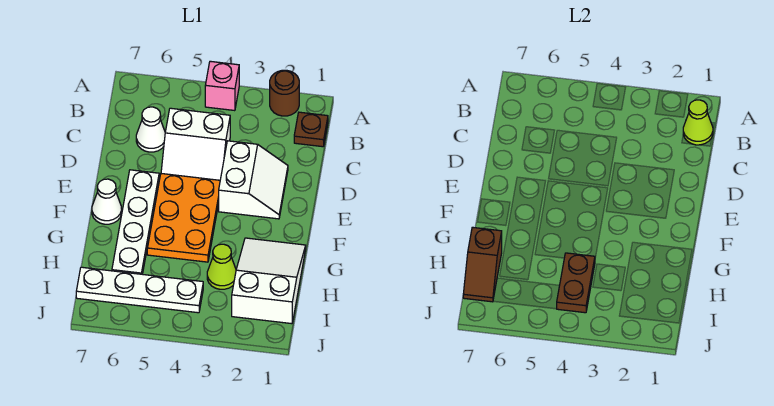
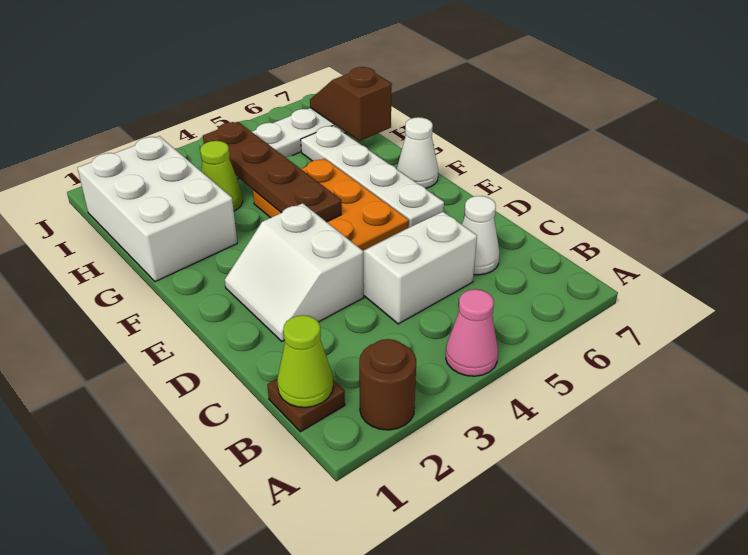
pink 1x1 brick [205,61,239,111] -> pink 1x1 cone [446,289,498,376]
white 2x3 slope [232,238,306,324] -> white 2x3 brick [78,136,237,282]
brown 1x2 plate [557,253,595,313] -> brown 1x4 plate [203,122,342,222]

